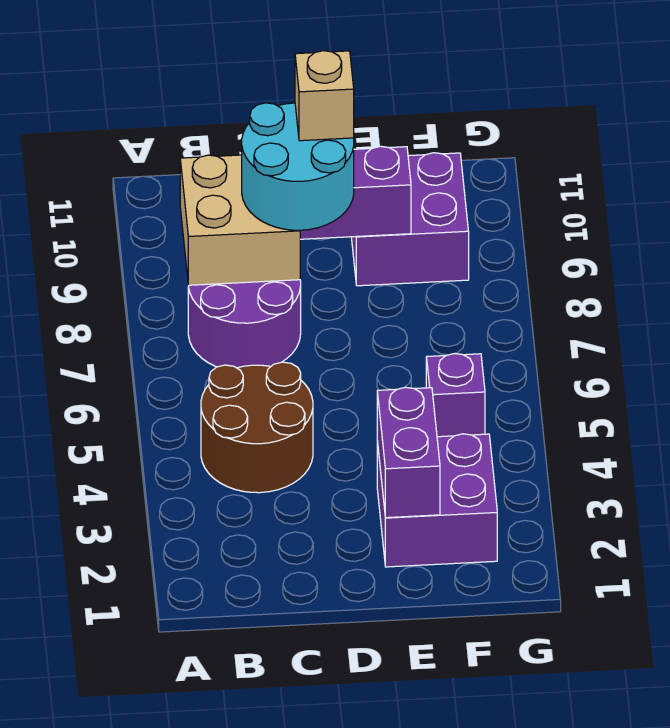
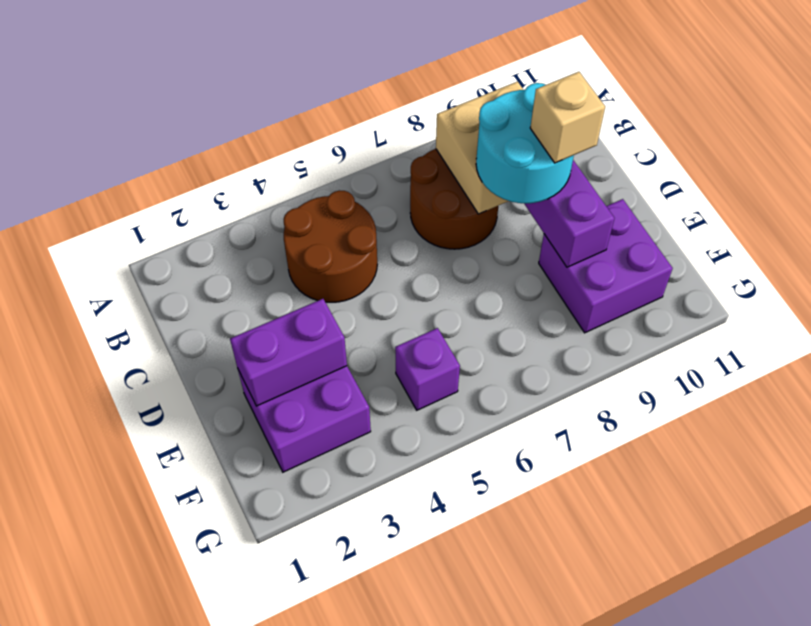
purple 2x2 round brick [188,280,301,368] -> brown 2x2 round brick [410,149,498,249]

